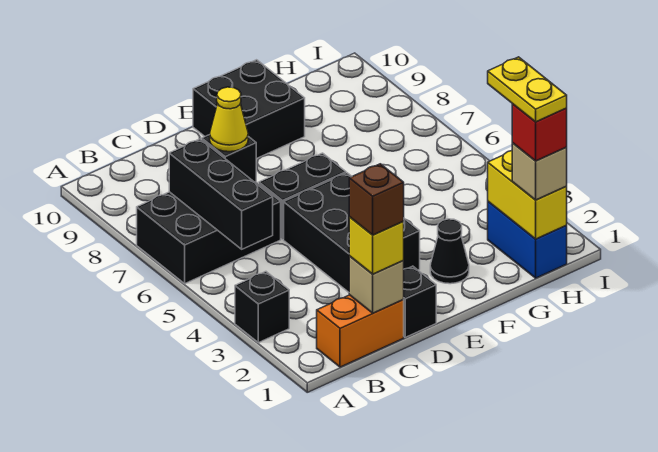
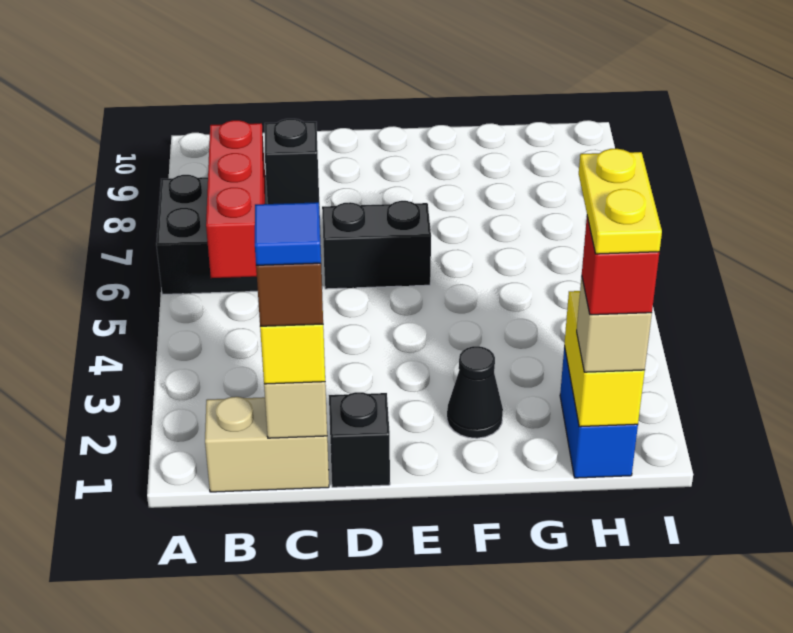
black 1x1 brick [235,272,289,343] -> none
orange 1x2 brick [317,295,404,367] -> tan 1x2 brick [205,397,329,492]
black 1x3 brick [169,139,273,249] -> red 1x3 brick [206,120,265,278]
none -> blue 1x1 tile [255,202,321,265]
yellow 1x1 cone [210,87,248,152] -> none
black 2x3 brick [284,173,420,292] -> none
black 2x2 brick [193,60,305,159] -> none

